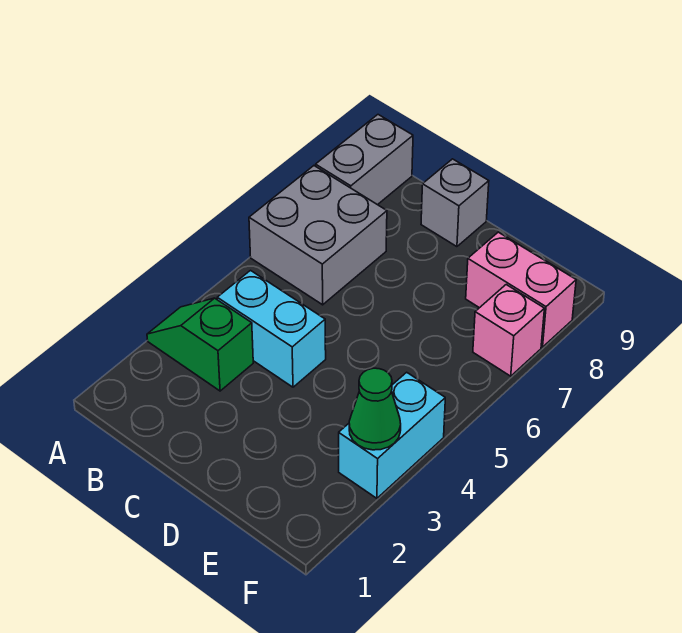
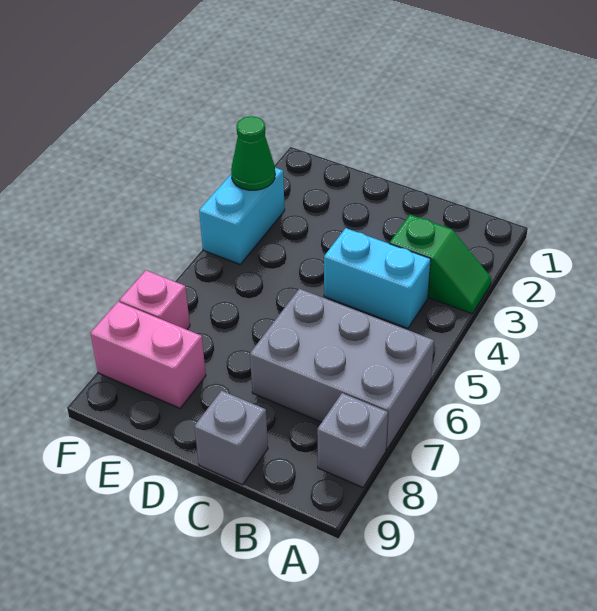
grey 2x2 brick [249,166,387,305] -> grey 2x3 brick [250,289,434,449]
grey 1x2 brick [316,115,413,205] -> grey 1x1 brick [317,393,388,488]

